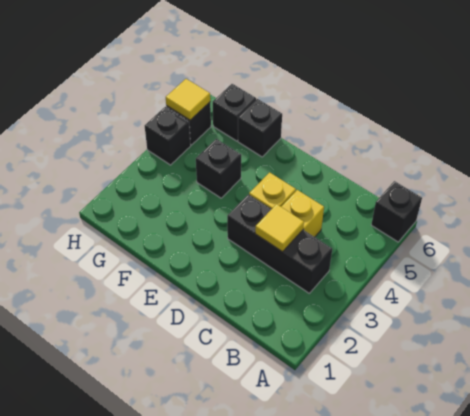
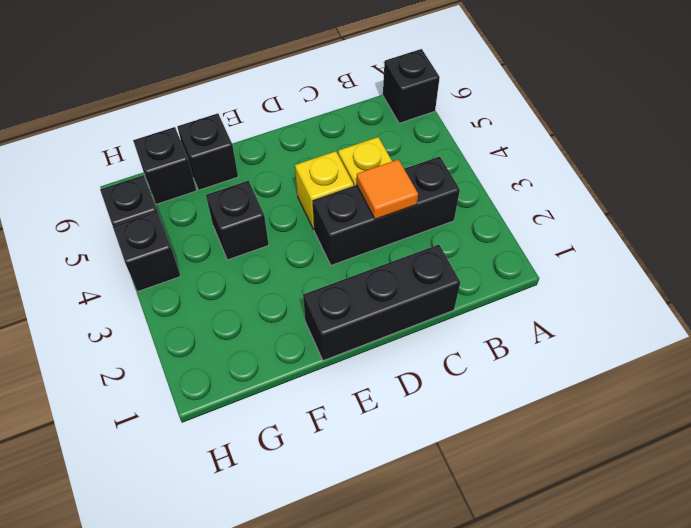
none -> black 1x3 brick [303,245,460,361]
yellow 1x1 tile [255,204,304,252] -> orange 1x1 tile [357,159,418,219]
yellow 1x1 tile [166,79,210,120] -> none

